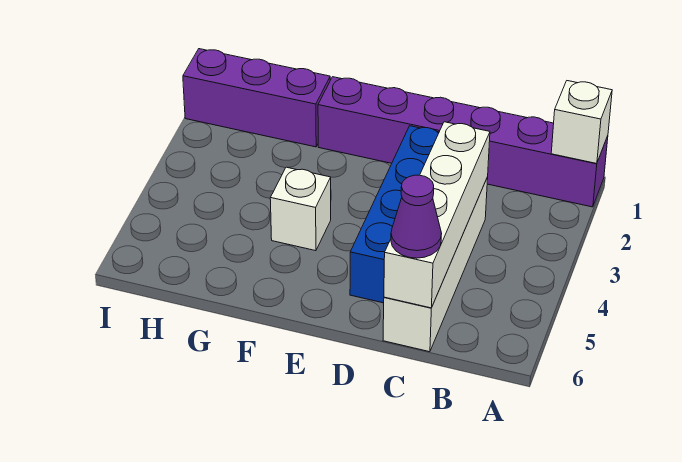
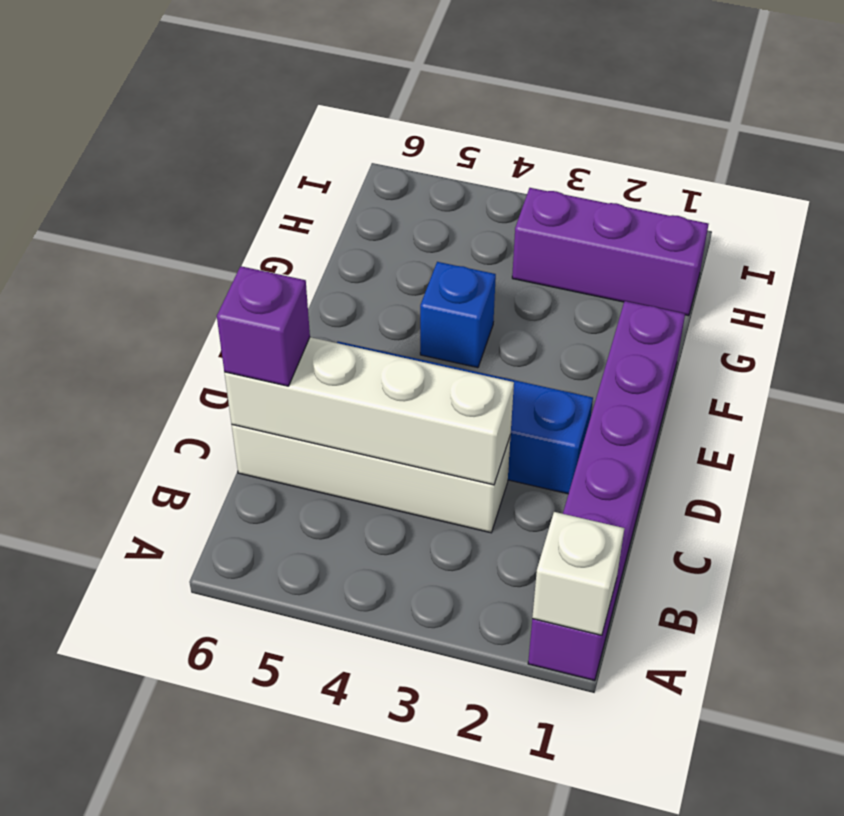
purple 1x1 cone [391,175,442,258] -> purple 1x1 brick [217,266,310,386]
white 1x1 brick [270,167,331,251] -> blue 1x1 brick [420,262,496,368]
purple 1x3 brick [183,49,330,147] -> purple 1x3 brick turned to [512,188,708,316]

